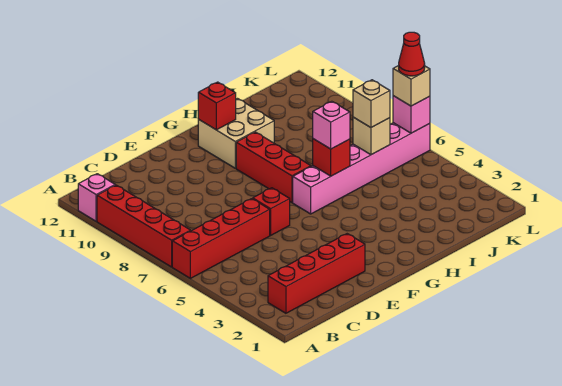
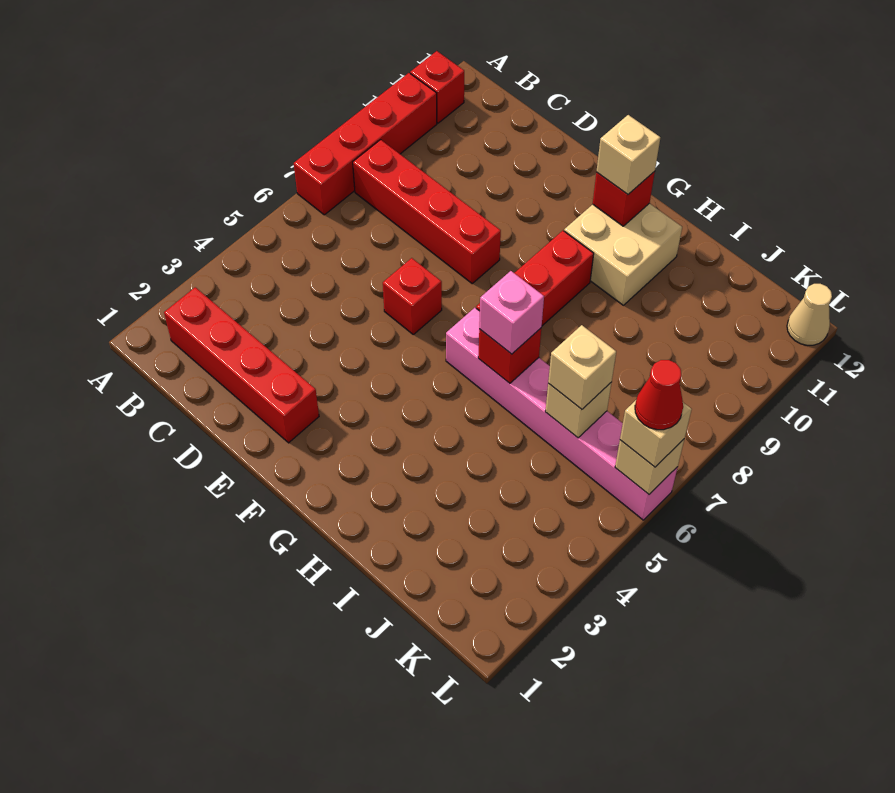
red 1x4 brick [172,199,270,278] -> red 1x4 brick moved to [353,140,501,283]
pink 1x1 brick [78,174,115,221] -> red 1x1 brick [410,51,464,123]
none -> tan 1x1 brick [596,115,660,194]
pink 1x1 brick [393,96,430,133] -> tan 1x1 brick [615,439,684,494]
none -> tan 1x1 cone [787,284,832,345]

